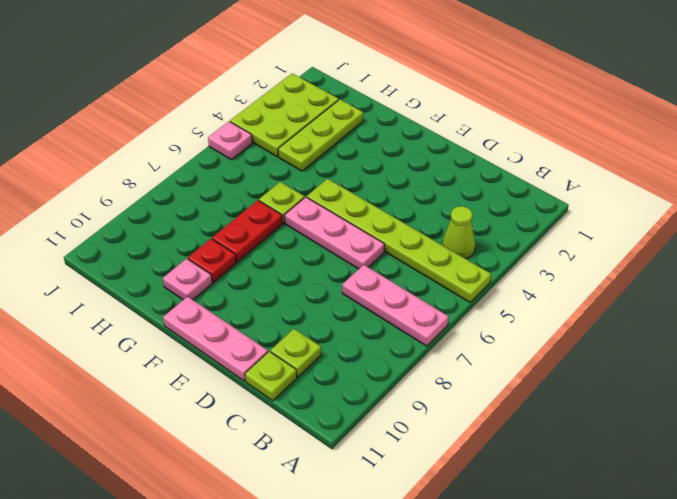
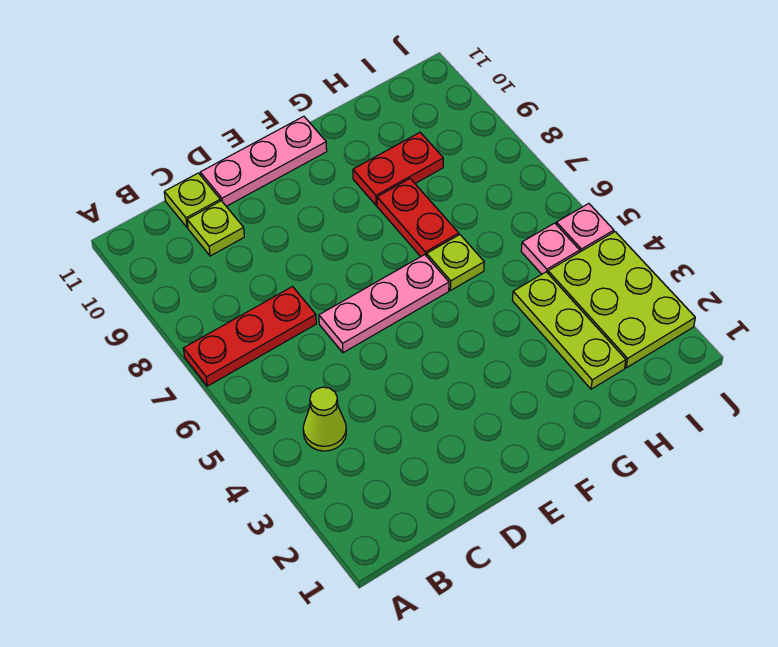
lime 1x6 plate [307,179,491,302] -> none
pink 1x3 plate [342,265,448,346] -> red 1x3 plate [183,287,316,386]
red 1x1 plate [188,239,236,282] -> red 1x2 plate [353,132,443,205]
pink 1x1 plate [163,259,212,300] -> pink 1x1 plate moved to [521,223,580,274]

